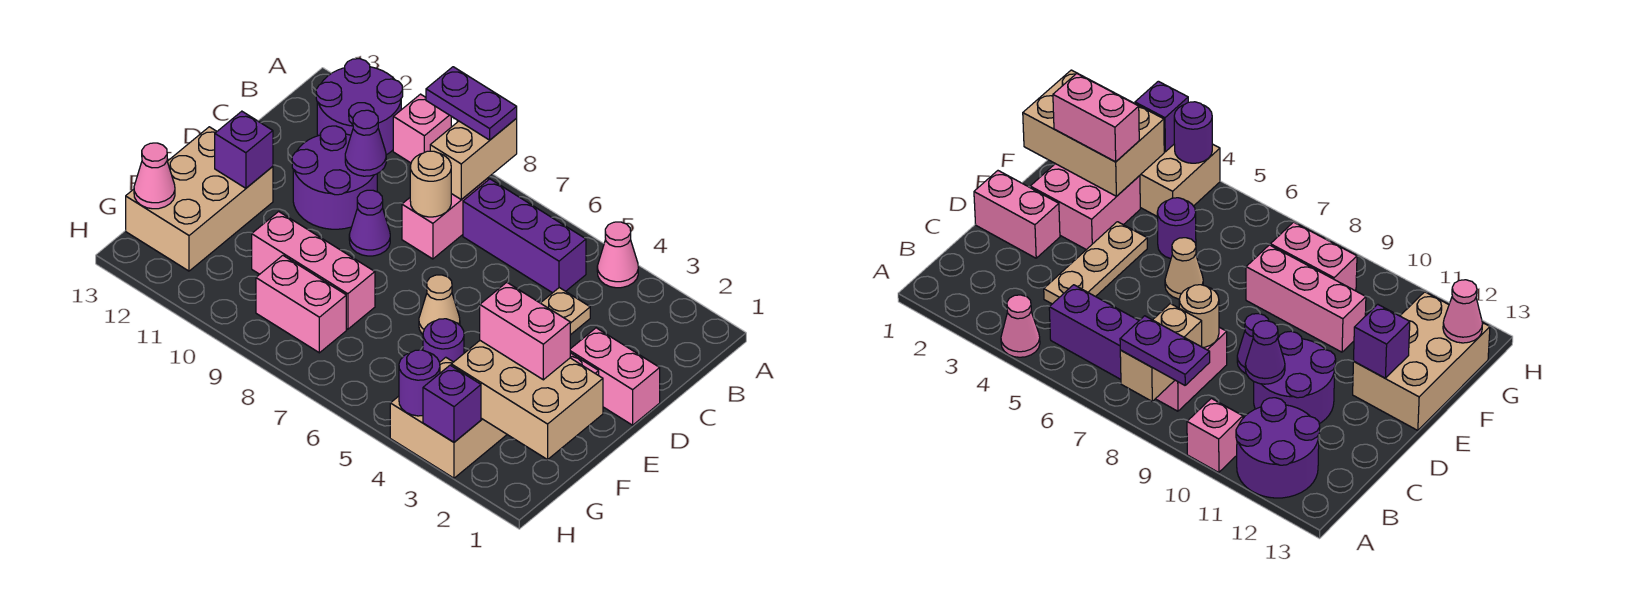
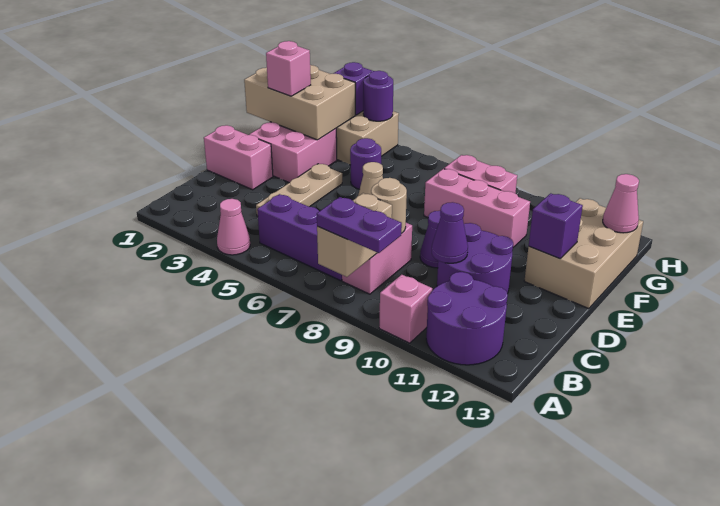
pink 1x2 brick [480,282,570,380] -> pink 1x1 brick [266,41,311,96]

